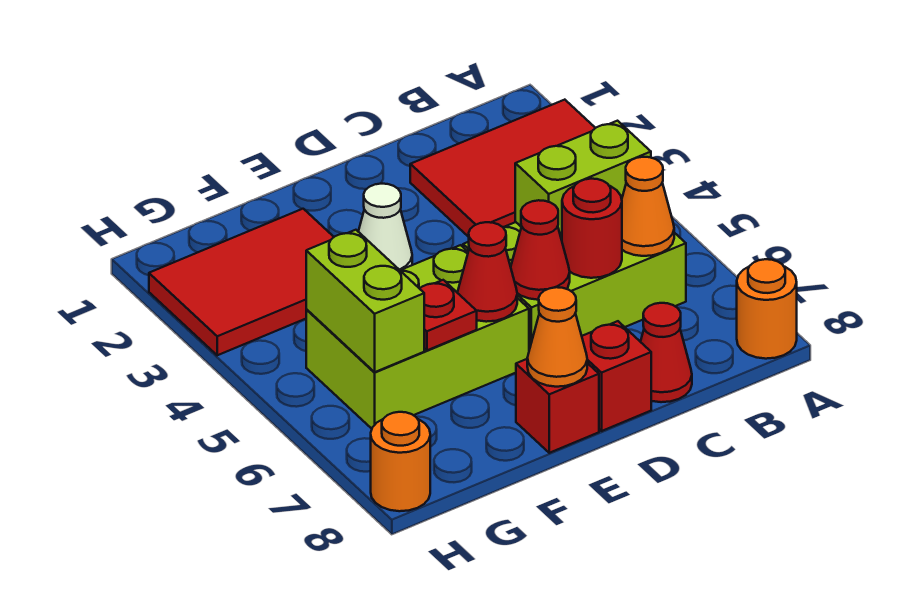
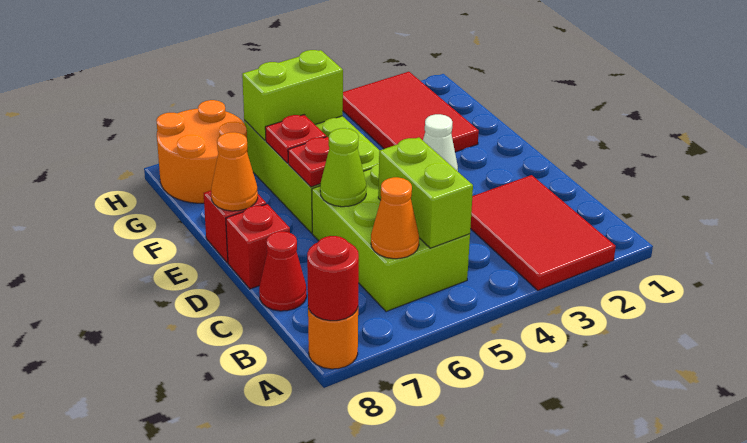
red 1x1 round brick [562,179,622,278] -> red 1x1 round brick moved to [307,236,359,321]
red 1x1 cone [511,200,570,300] -> lime 1x1 cone [320,128,367,207]
red 1x1 cone [457,222,517,322] -> red 1x1 plate [288,137,329,187]
orange 1x1 round brick [371,412,430,511] -> orange 2x2 round brick [156,100,248,203]

